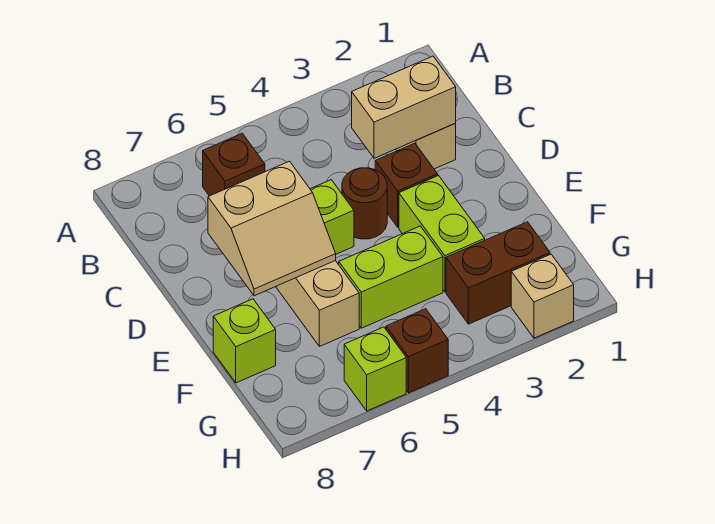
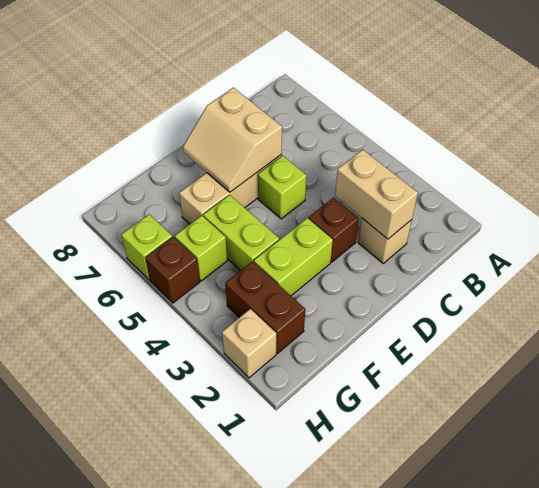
brown 1x1 brick [203,133,265,196] -> none
brown 1x1 round brick [342,168,387,239] -> none
lime 1x1 brick [213,299,276,383] -> lime 1x1 brick moved to [175,216,227,281]

